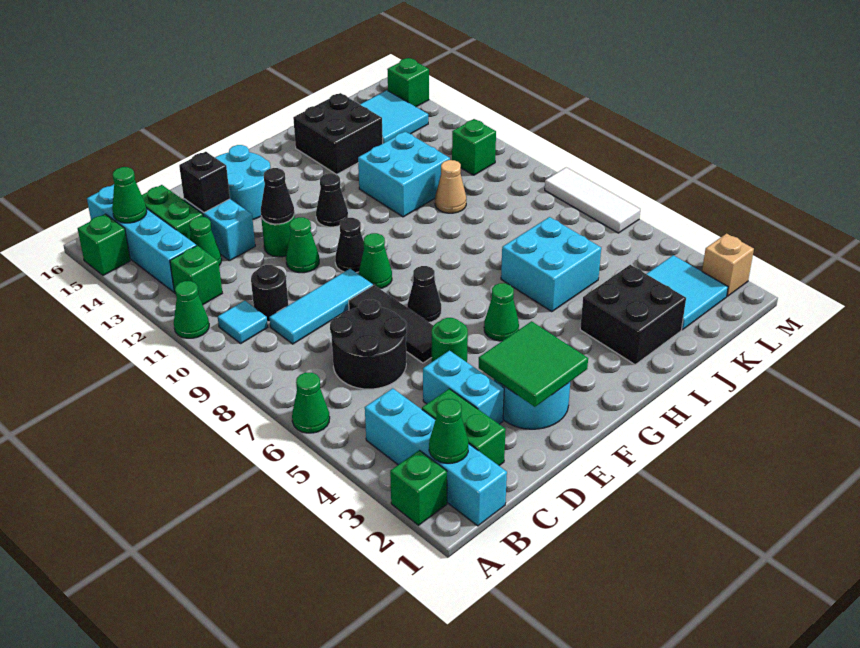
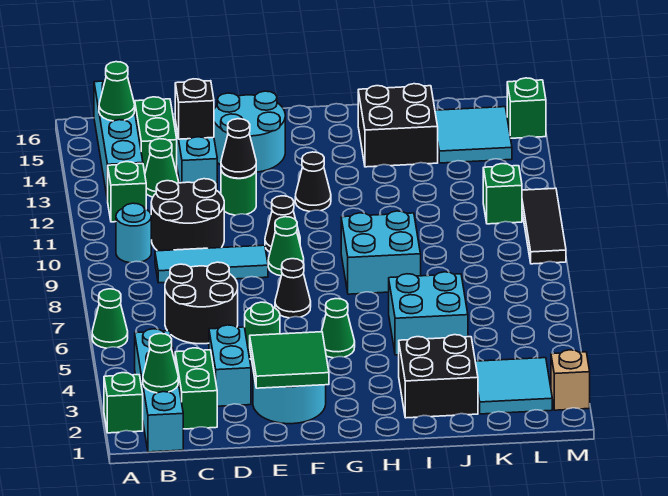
green 1x1 cone [174,281,209,338] -> none
green 1x1 brick [78,214,130,276] -> none
cyan 1x1 tile [218,301,268,343] -> cyan 1x1 round brick [116,203,151,263]
black 1x1 round brick [251,265,288,322] -> black 2x2 round brick [151,179,224,251]
black 1x3 tile [349,285,433,363] -> black 1x3 tile moved to [522,188,566,264]
green 1x1 cone [286,217,319,273] -> none
cyan 2x2 brick [358,132,450,217] -> cyan 2x2 brick moved to [341,211,421,294]
tan 1x1 cone [435,160,466,213] -> none
white 1x3 tile [545,167,640,233] -> none

